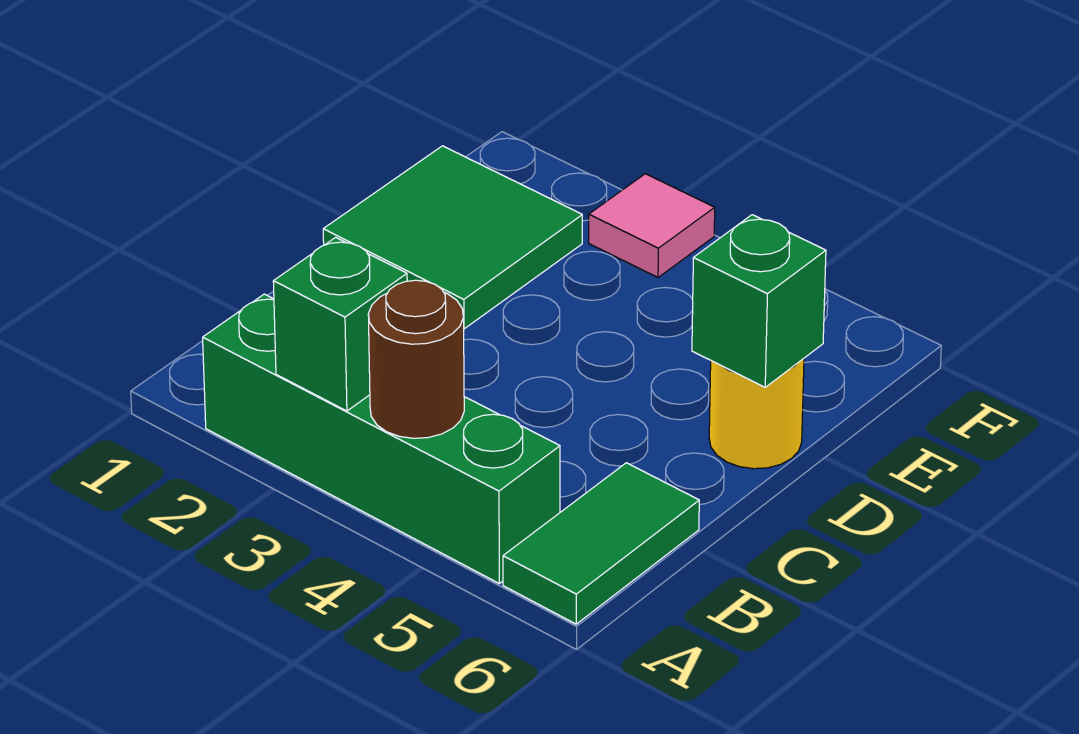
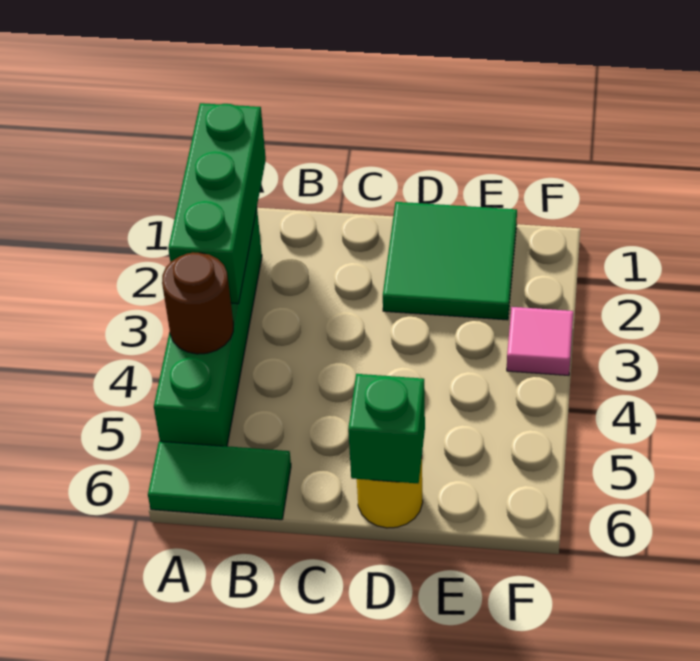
green 1x1 brick [273,237,407,411] -> green 1x3 brick [168,103,266,304]

